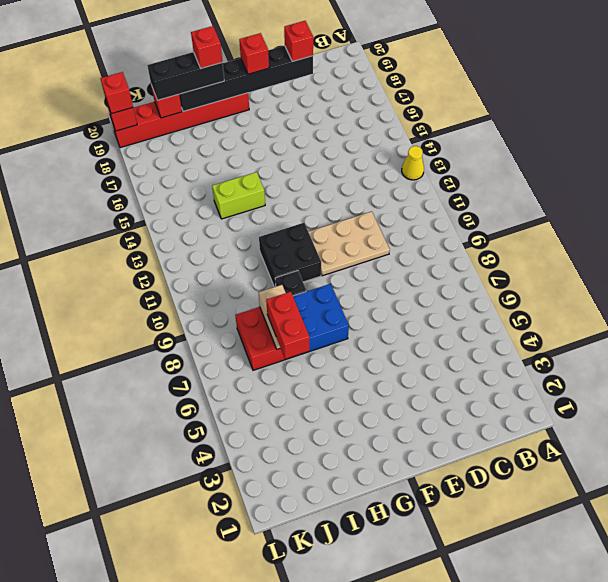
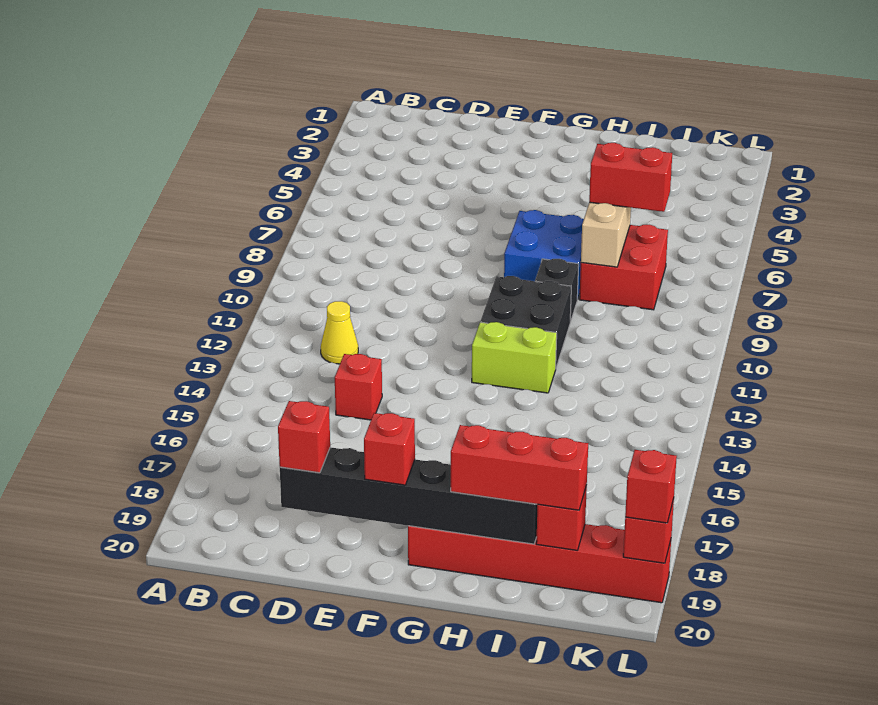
yellow 1x1 cone [402,146,424,180] -> yellow 1x1 cone moved to [321,301,358,364]
tan 2x3 plate [308,212,390,276] -> none
lime 1x2 brick [212,172,265,219] -> lime 1x2 brick moved to [472,322,557,393]
black 1x3 brick [147,52,224,100] -> red 1x3 brick [451,425,588,510]
red 1x1 brick [191,26,222,69] -> red 1x1 brick moved to [335,354,382,420]
red 1x2 brick [266,292,310,359] -> red 1x2 brick turned to [589,143,672,212]

